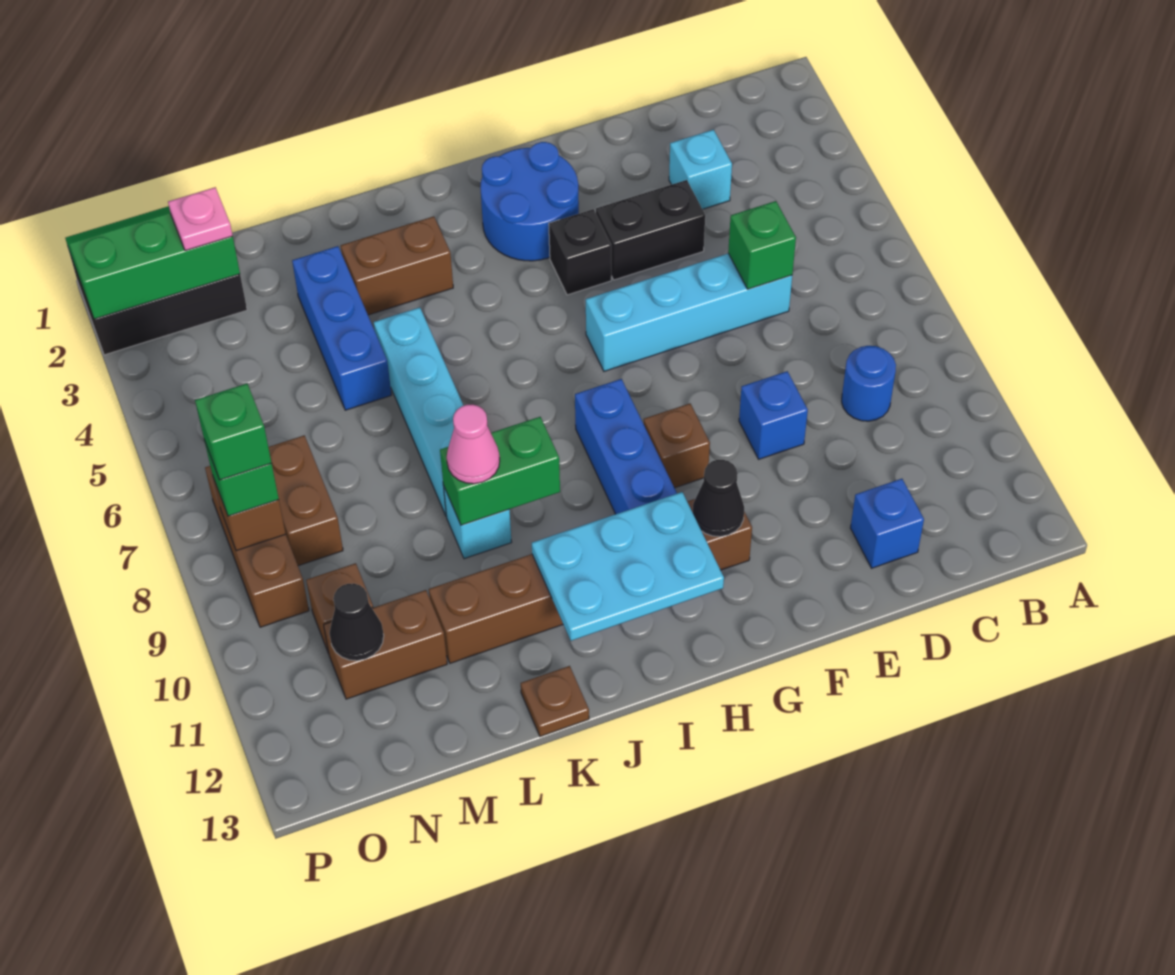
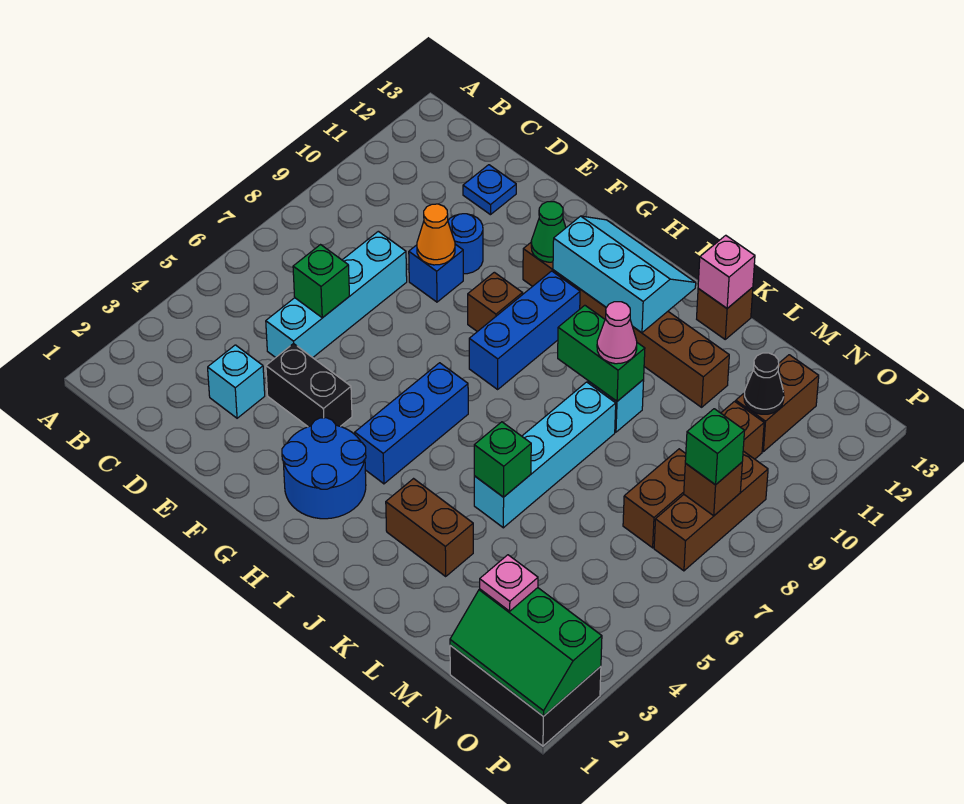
blue 1x1 round brick [842,346,896,421] -> blue 1x1 round brick moved to [448,214,483,274]
cyan 1x4 brick [586,253,792,371] -> cyan 1x4 brick turned to [266,231,407,358]
blue 1x1 brick [850,479,924,568] -> blue 1x1 plate [463,165,516,215]
none -> orange 1x1 cone [417,204,455,265]
black 1x1 brick [549,209,611,295] -> none
black 1x1 cone [693,460,744,537] -> green 1x1 cone [531,202,566,262]
cyan 2x3 plate [532,492,724,641] -> cyan 2x3 slope [553,216,696,333]
brown 1x1 plate [521,666,589,736] -> brown 1x1 brick [697,287,753,339]
none -> pink 1x1 brick [698,235,755,308]
blue 1x3 brick [292,246,392,410] -> blue 1x3 brick moved to [355,363,468,484]
brown 1x2 brick [324,590,447,699] -> brown 1x2 brick turned to [736,355,819,452]
green 1x1 brick [195,384,271,480] -> green 1x1 brick moved to [474,422,531,497]

